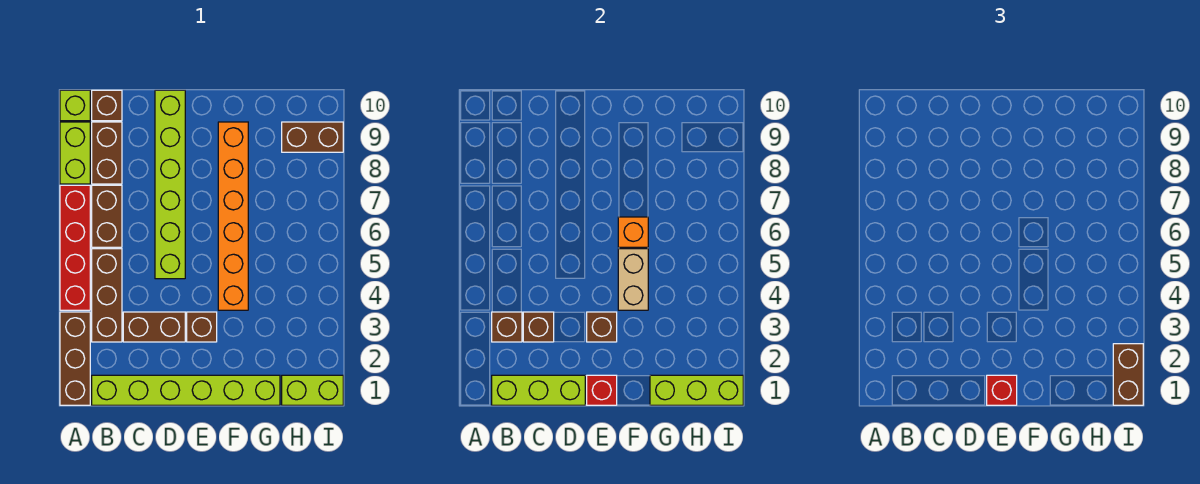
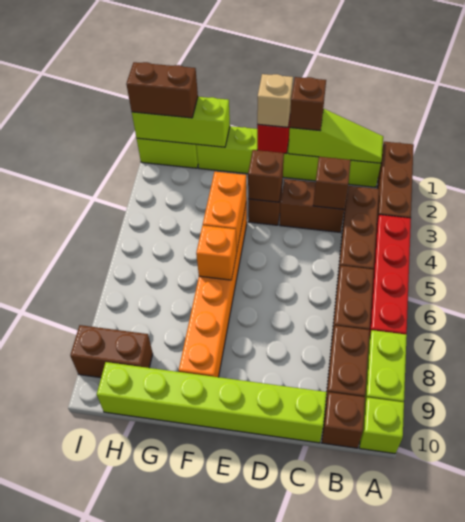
lime 1x3 brick [492,375,585,405] -> lime 1x3 slope [288,109,383,163]
brown 1x1 brick [492,312,522,342] -> brown 1x1 brick moved to [290,77,326,131]
lime 1x6 brick [155,90,185,279] -> lime 1x6 brick turned to [97,362,327,443]
red 1x1 brick [987,375,1017,405] -> tan 1x1 brick [257,74,293,127]
tan 1x2 brick [618,249,648,310] -> orange 1x2 brick [203,172,247,251]
brown 1x2 brick [1113,344,1143,405] -> brown 1x2 brick turned to [126,62,198,118]

